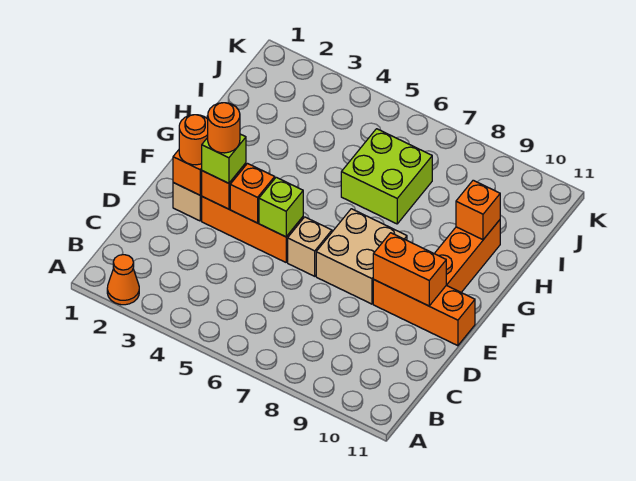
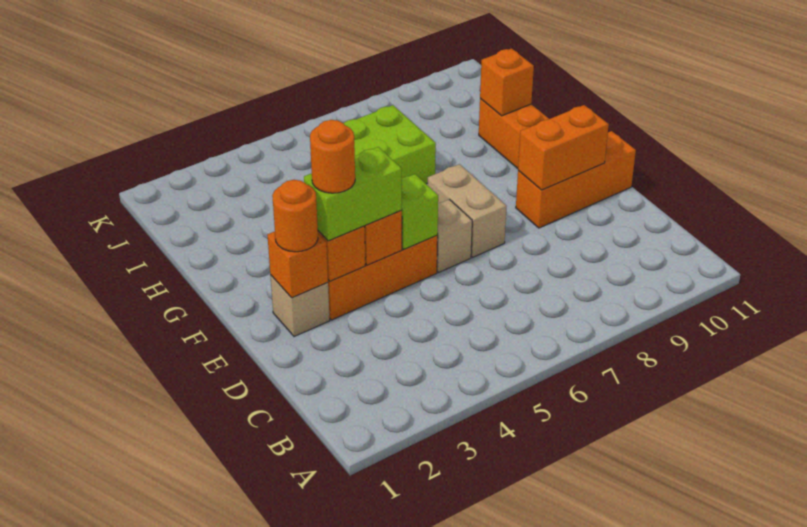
orange 1x1 cone [107,255,139,305] -> none
lime 1x1 brick [202,134,246,183] -> lime 1x2 brick [304,147,402,241]
tan 2x2 brick [316,209,407,304] -> tan 1x2 brick [428,164,507,257]

